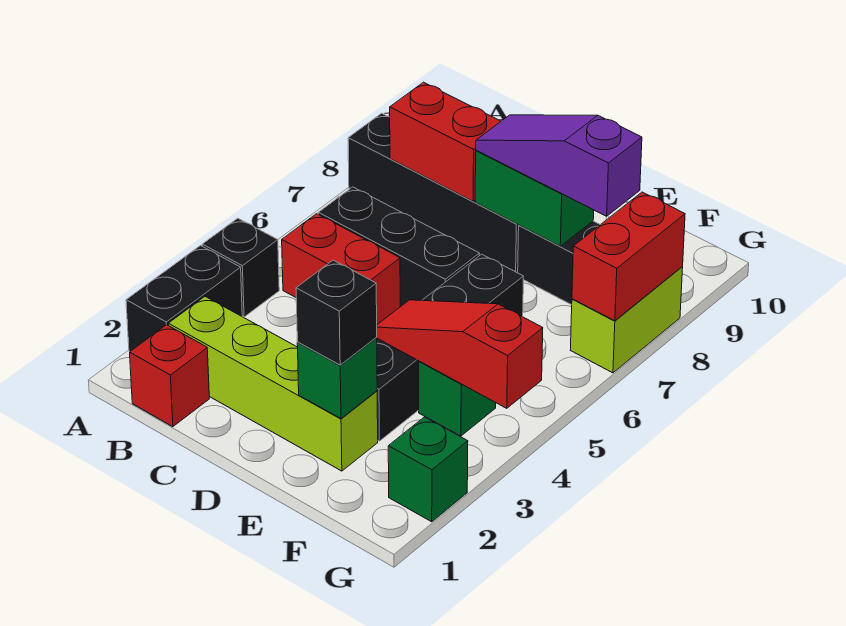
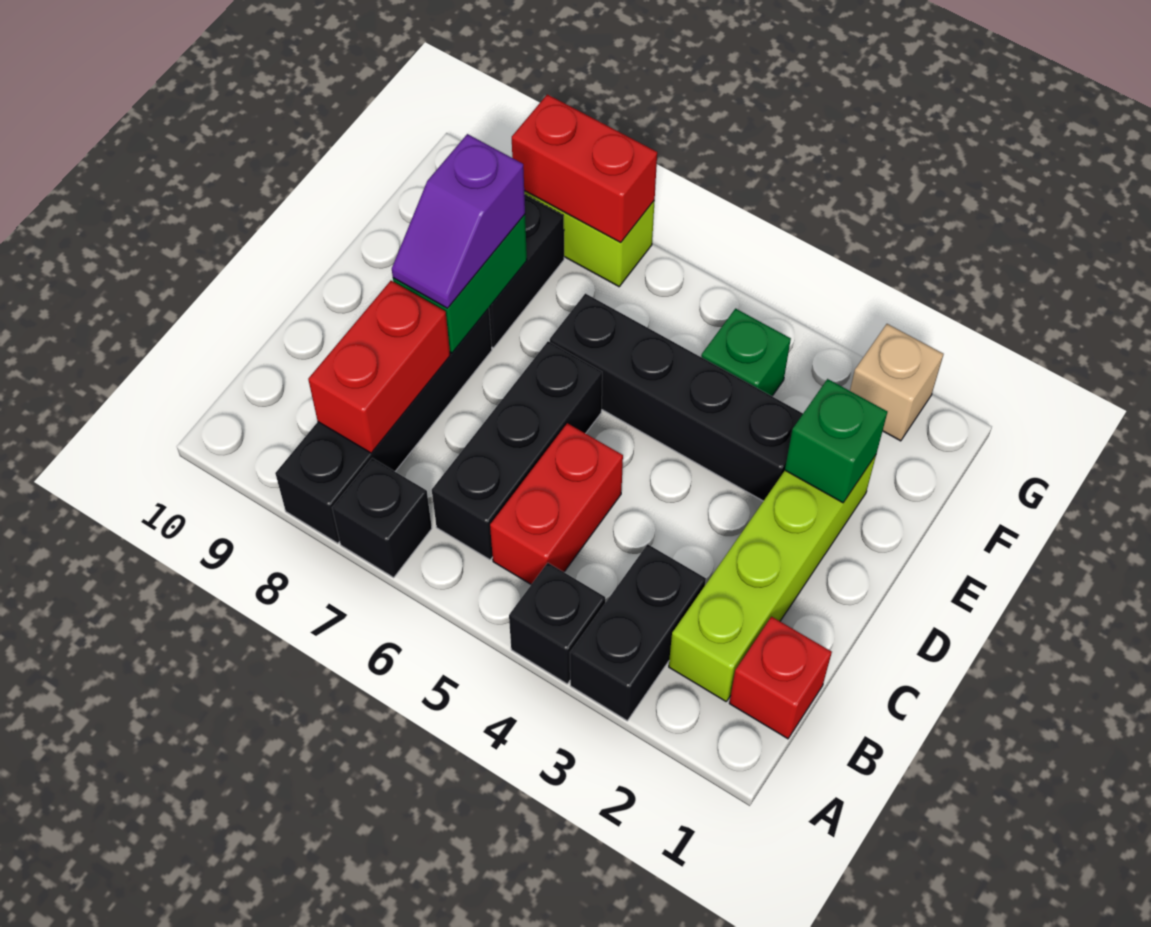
black 1x2 brick [126,246,242,351] -> black 1x2 brick turned to [570,544,706,721]
purple 1x3 slope [476,115,642,216] -> purple 1x2 slope [392,134,525,308]
black 1x1 brick [296,260,377,365] -> black 1x1 brick moved to [332,458,432,577]
red 1x3 slope [376,300,543,408] -> none
green 1x1 brick [388,417,468,522] -> tan 1x1 brick [850,324,943,441]

